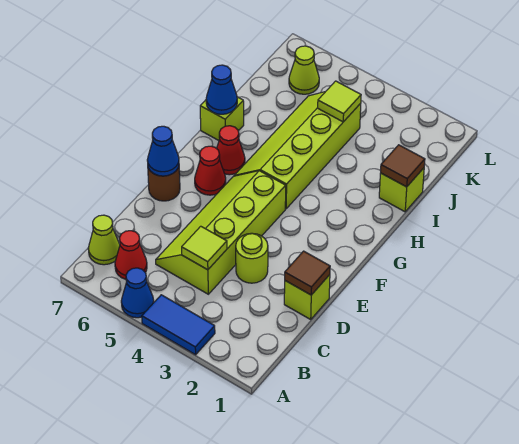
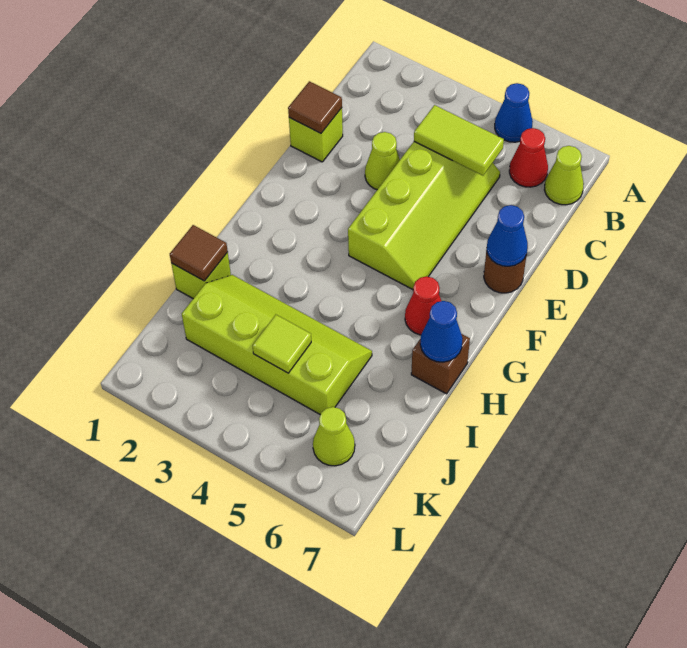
blue 1x2 tile [142,295,215,355] -> none
lime 1x1 tile [181,226,227,270] -> lime 1x2 tile [414,105,504,176]
lime 1x1 round brick [236,233,268,283] -> lime 1x1 cone [365,132,400,190]
red 1x1 cone [195,146,226,195] -> none
lime 2x4 slope [234,92,361,209] -> lime 2x4 slope turned to [182,275,372,415]
lime 1x1 brick [200,97,244,140] -> brown 1x1 brick [411,334,470,394]

